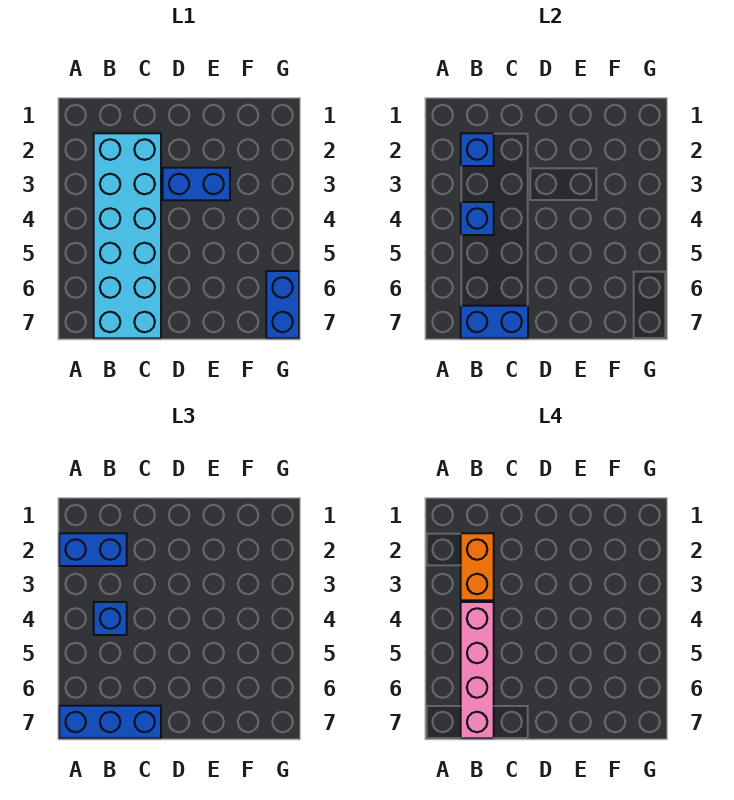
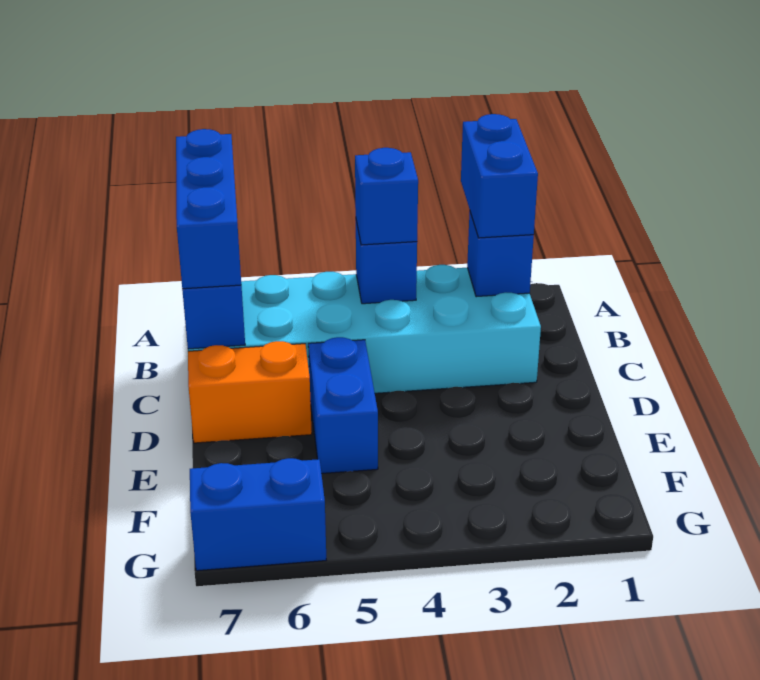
orange 1x2 brick [461,533,494,600] -> orange 1x2 brick moved to [188,341,312,443]
pink 1x4 brick [461,602,494,738] -> none
blue 1x2 brick [163,168,230,200] -> blue 1x2 brick moved to [308,337,378,474]

